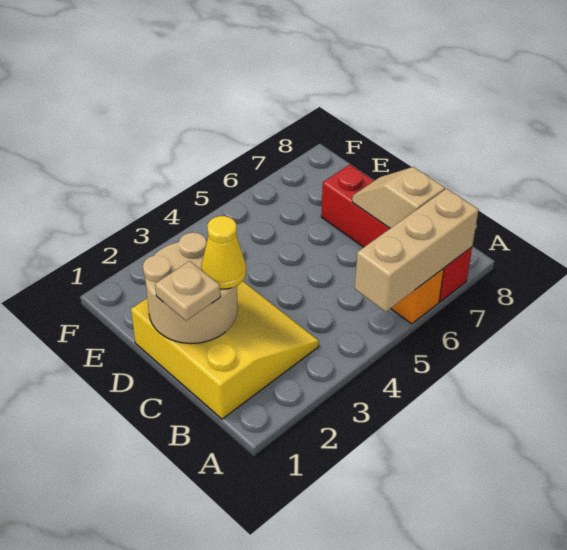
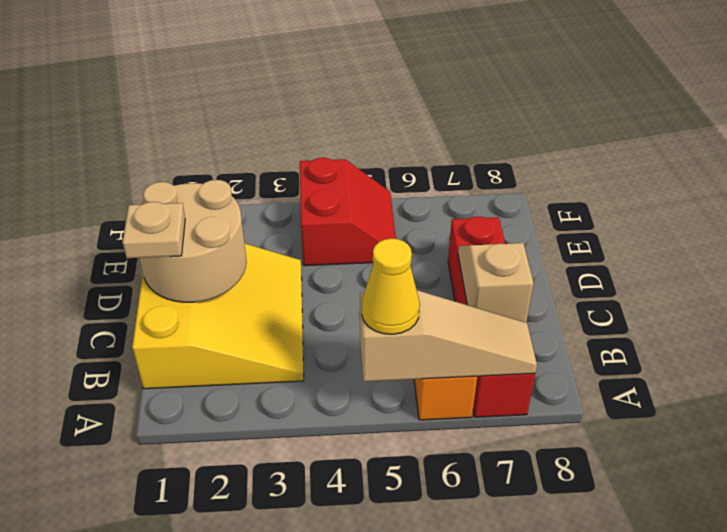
tan 1x3 brick [355,189,478,312] -> tan 1x3 slope [360,290,537,382]
yellow 1x1 cone [201,216,246,289] -> yellow 1x1 cone moved to [362,239,420,334]
none -> red 2x2 slope [300,158,396,266]

